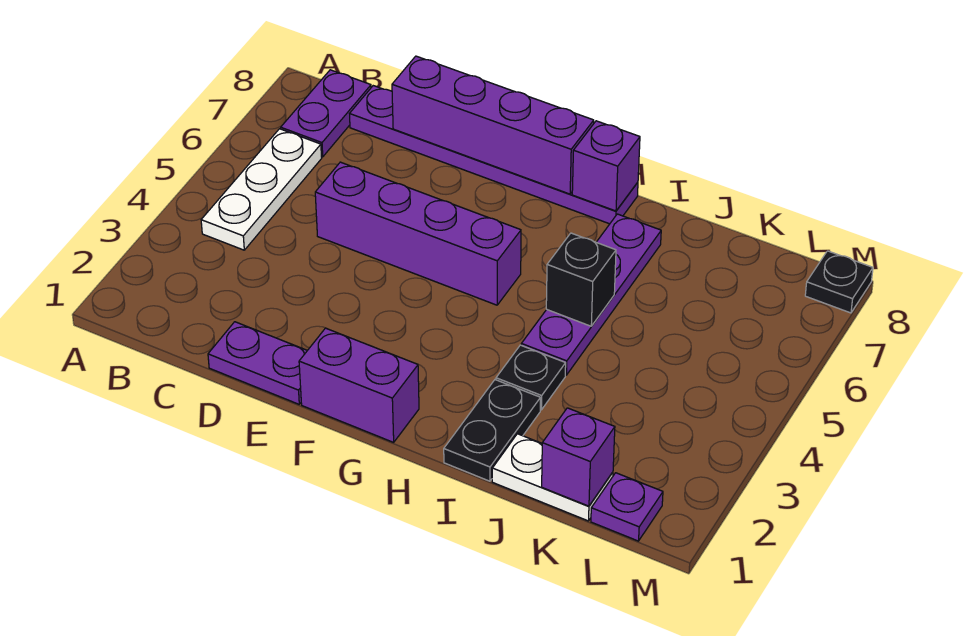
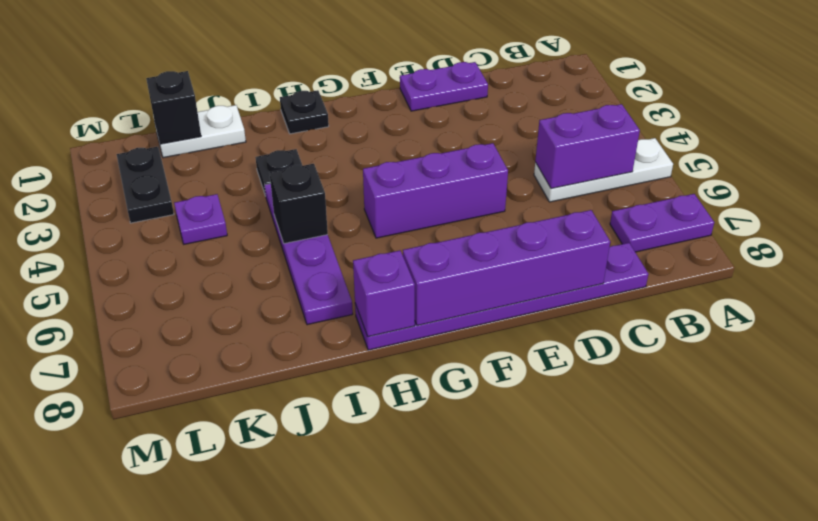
white 1x3 plate [201,129,322,250] -> white 1x3 plate turned to [534,138,673,202]
purple 1x2 plate [281,70,371,157] -> purple 1x2 plate turned to [610,194,714,252]
purple 1x4 brick [315,162,521,305] -> purple 1x3 brick [363,143,508,238]
purple 1x2 brick [299,328,419,442] -> purple 1x2 brick moved to [535,104,640,189]
black 1x2 plate [444,380,540,481] -> black 1x2 plate moved to [117,147,174,223]
purple 1x1 brick [542,408,615,506] -> black 1x1 brick [146,71,201,145]
purple 1x1 plate [591,473,663,541] -> purple 1x1 plate moved to [174,194,227,244]
black 1x1 plate [805,251,873,313] -> black 1x1 plate moved to [280,90,329,134]

